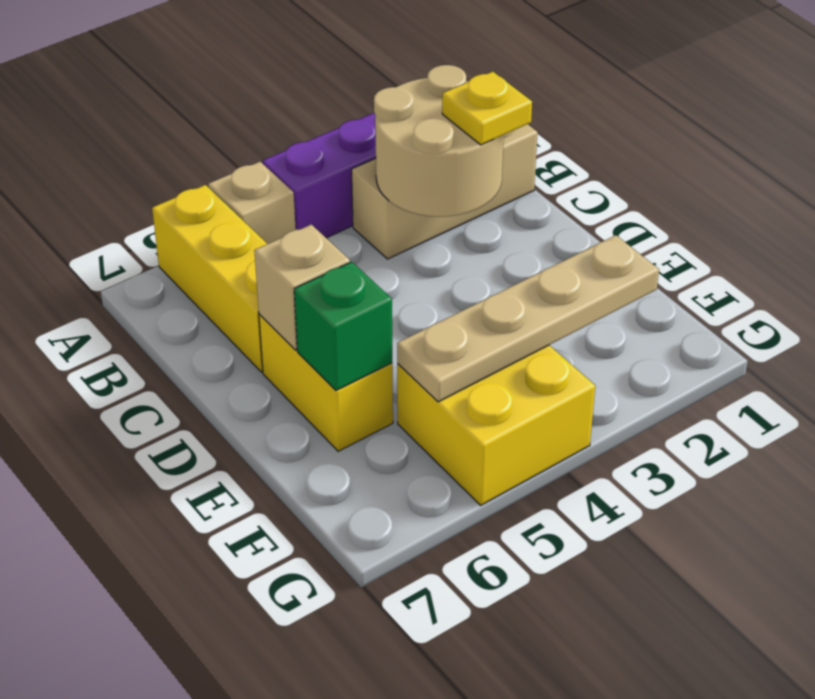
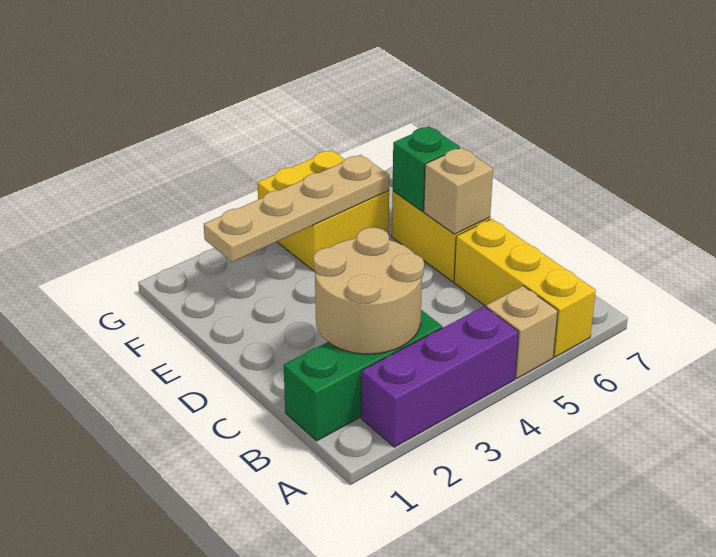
tan 1x3 brick [351,124,538,259] -> green 1x3 brick [284,310,442,441]
yellow 1x1 plate [442,72,532,145] -> none

